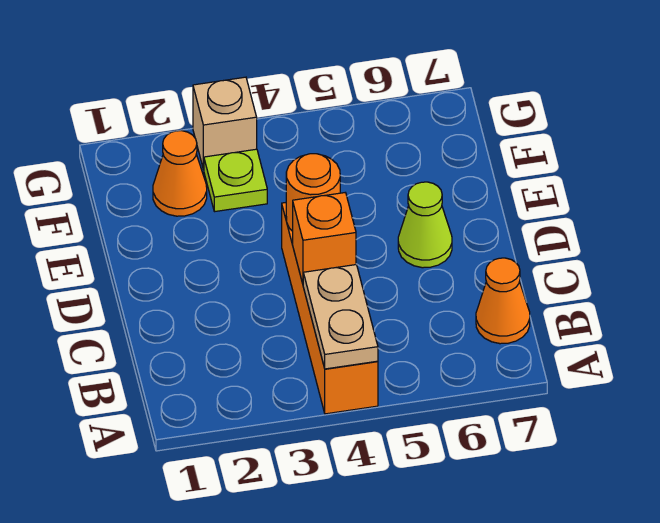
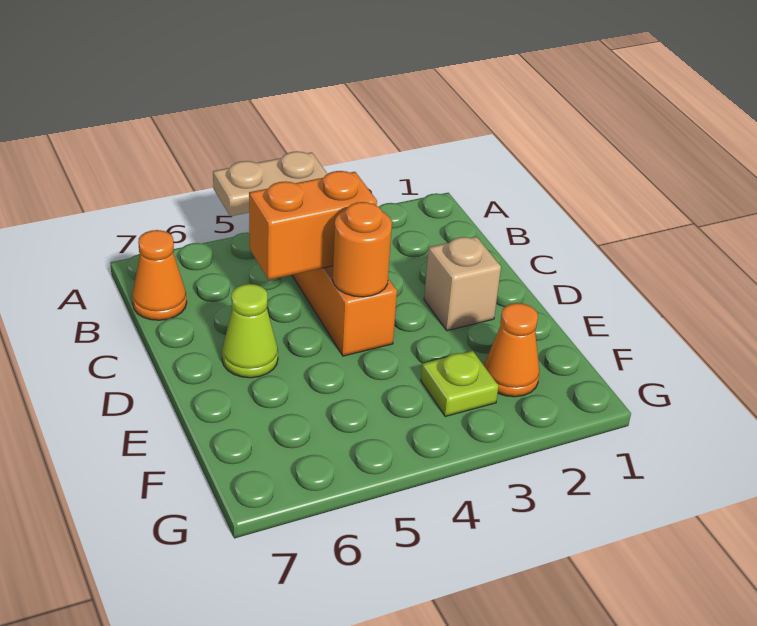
tan 1x2 plate [303,265,378,369] -> tan 1x2 plate turned to [213,151,327,216]
orange 1x1 brick [293,193,356,284] -> orange 1x2 brick [249,171,377,280]
tan 1x1 brick [193,77,257,169] -> tan 1x1 brick moved to [424,237,501,331]

